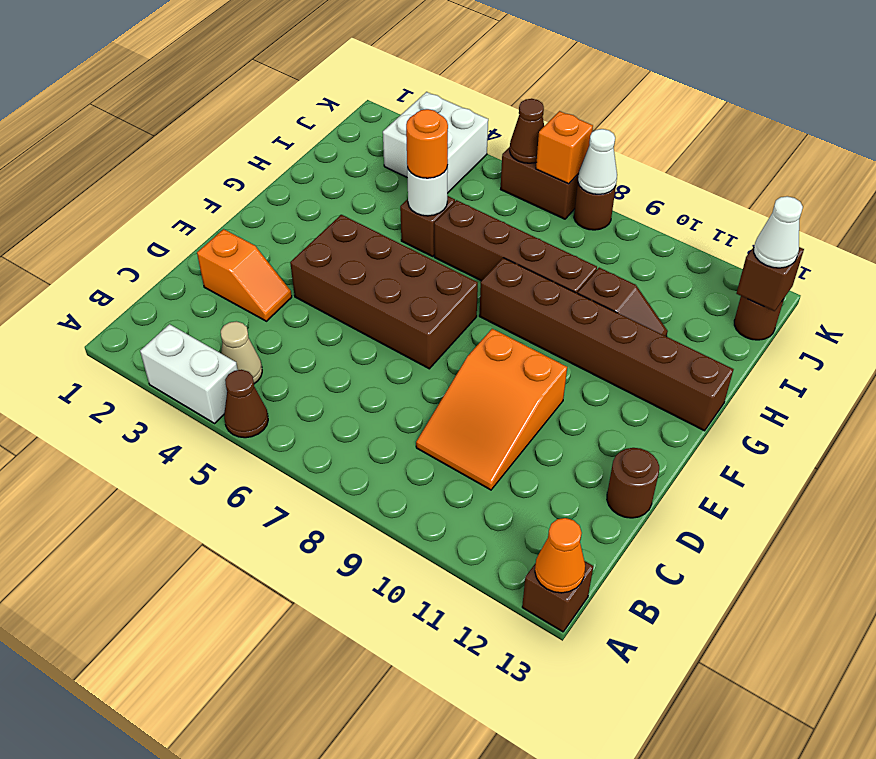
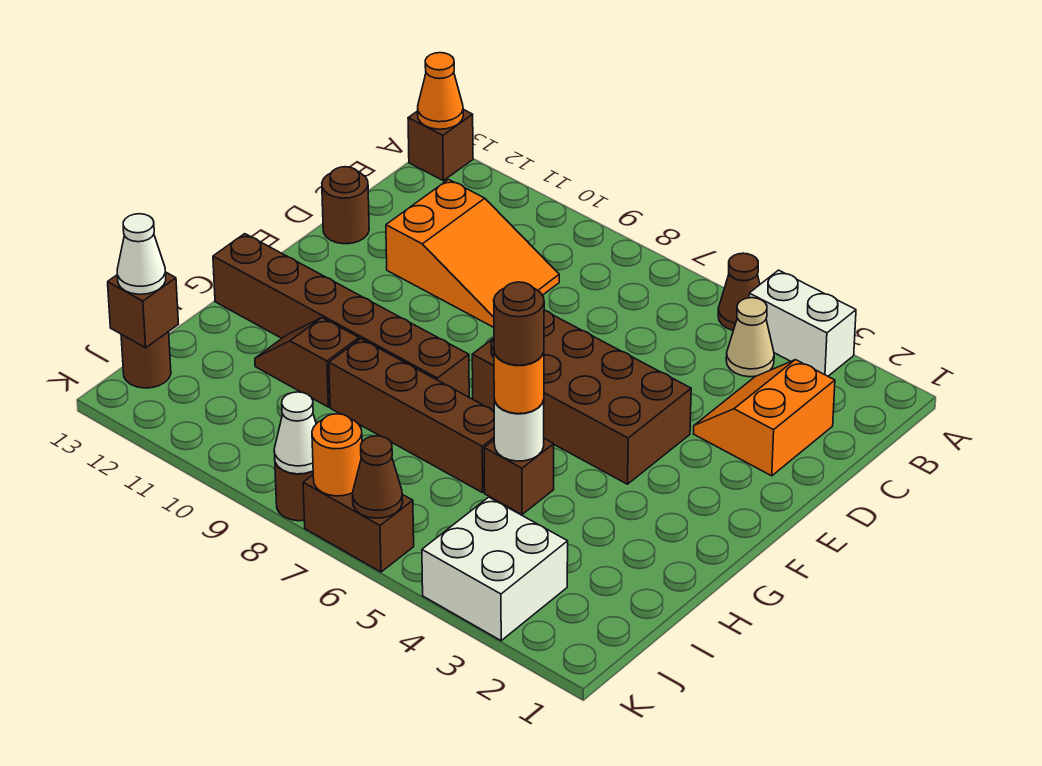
orange 2x3 slope [416,329,567,490] -> orange 2x3 slope turned to [386,180,559,327]
orange 1x2 slope [197,229,292,321] -> orange 2x2 slope [694,360,835,476]
none -> brown 1x1 round brick [494,282,544,365]
orange 1x1 brick [536,111,593,184] -> orange 1x1 round brick [312,414,362,496]

